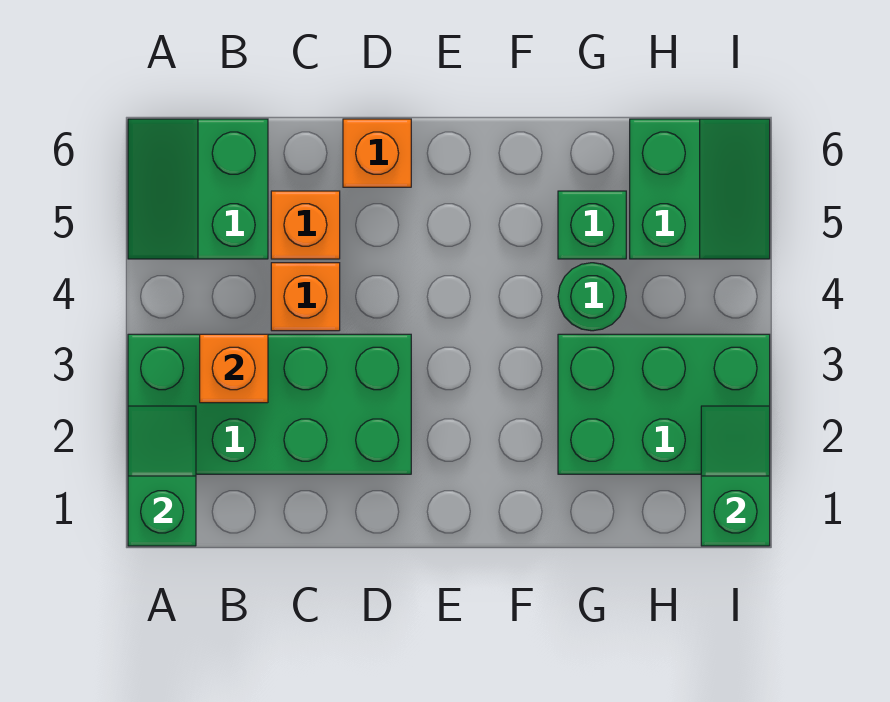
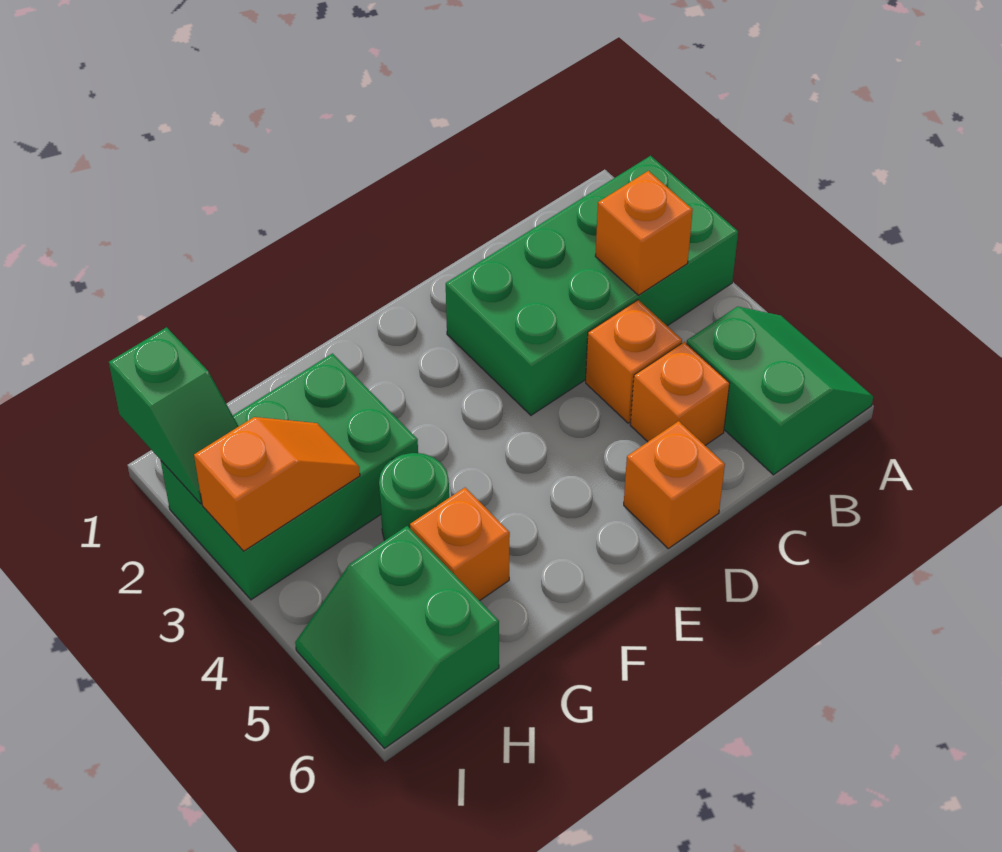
green 1x2 slope [128,406,196,546] -> none
green 1x1 brick [558,191,626,259] -> orange 1x1 brick [410,488,510,601]
none -> orange 1x2 slope [194,417,360,551]

